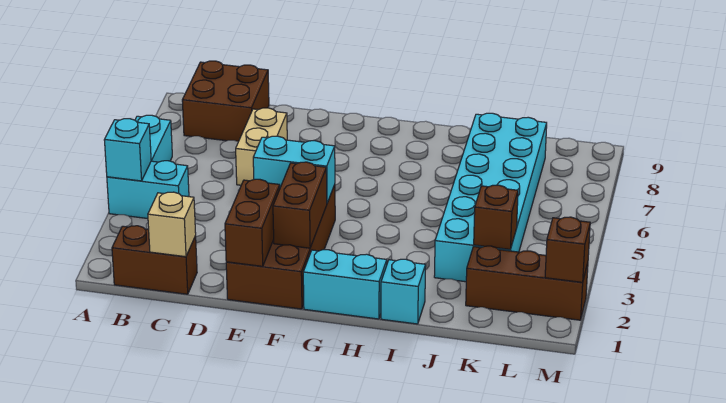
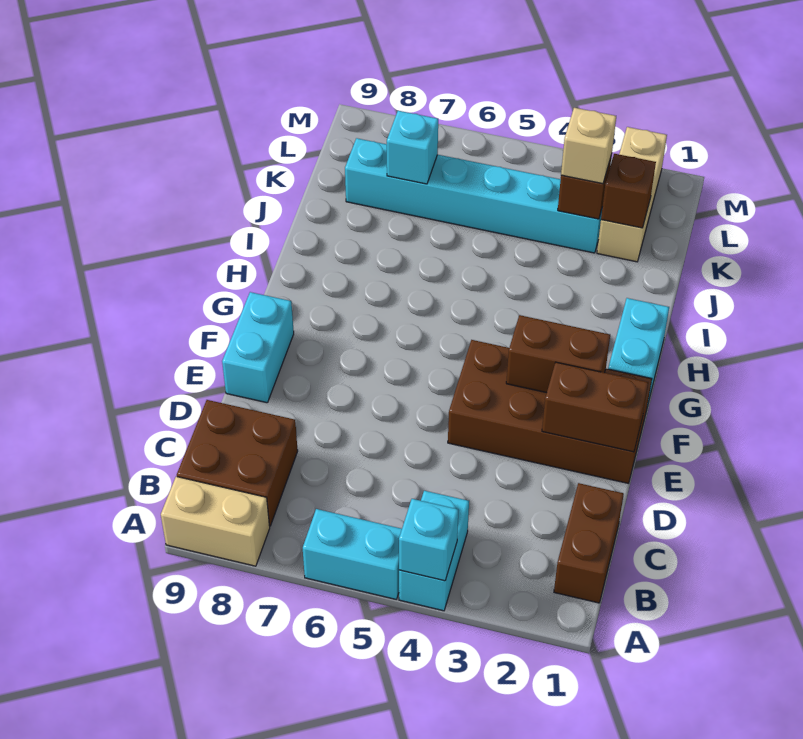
tan 1x1 brick [148,192,196,257] -> tan 1x1 brick moved to [561,108,616,184]
tan 1x2 brick [236,108,287,185] -> tan 1x2 brick moved to [161,477,270,566]
cyan 1x2 brick [253,136,335,203] -> cyan 1x2 brick moved to [222,292,294,403]
cyan 1x1 brick [381,259,426,324] -> cyan 1x1 brick moved to [387,111,438,184]
cyan 2x6 brick [434,113,547,282] -> cyan 1x6 brick [345,138,602,253]
brown 1x3 brick [466,246,588,320] -> tan 1x3 brick [597,127,667,262]
brown 1x1 brick [545,217,590,282] -> brown 1x1 brick moved to [601,154,656,228]

